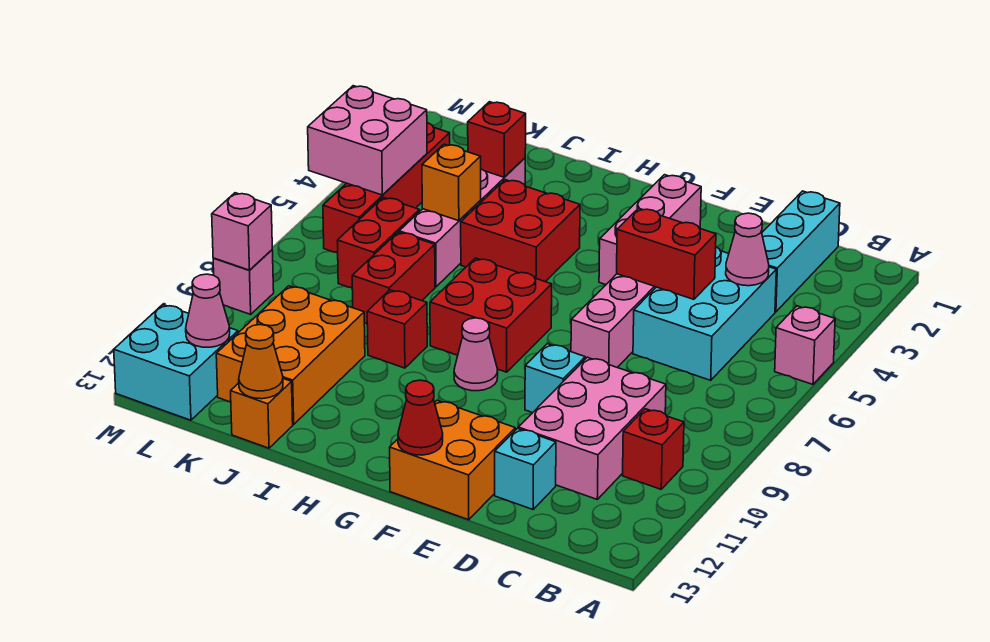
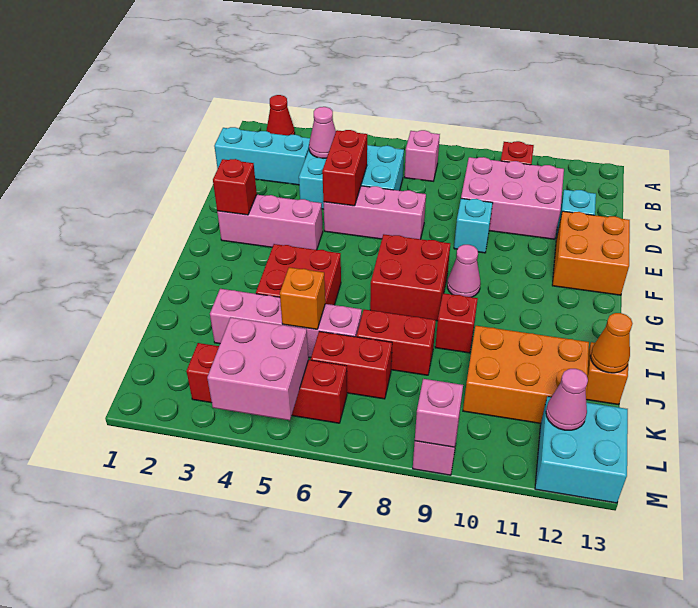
pink 1x1 brick [775,306,835,384] -> pink 1x1 brick moved to [405,130,440,181]
red 1x1 cone [398,380,443,455] -> red 1x1 cone moved to [266,95,295,136]
red 1x1 brick [468,102,526,177] -> red 1x1 brick moved to [213,159,257,215]

